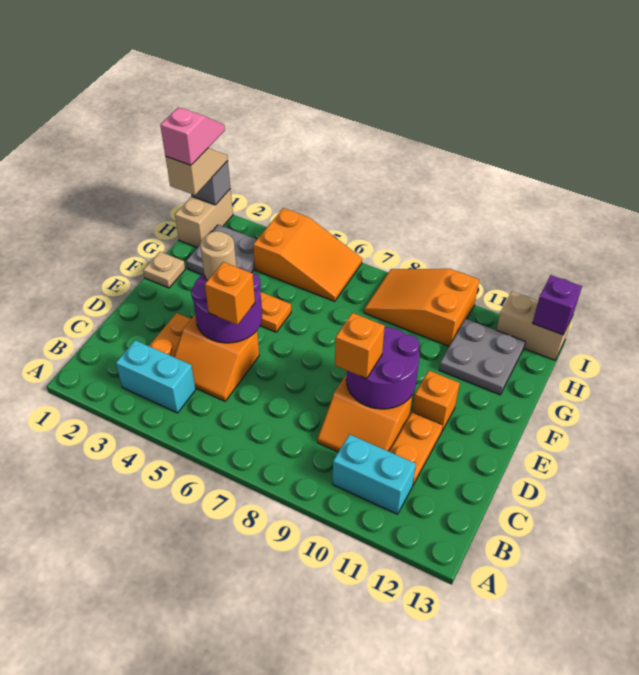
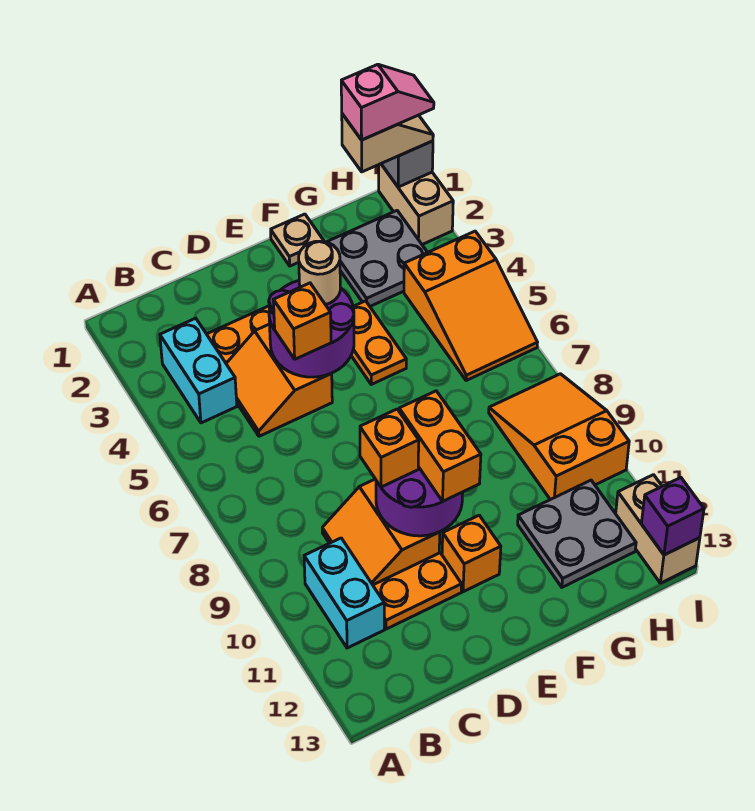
none -> orange 1x2 brick [399,391,481,501]
tan 1x2 brick [175,189,233,248] -> tan 1x2 brick turned to [379,164,453,245]

